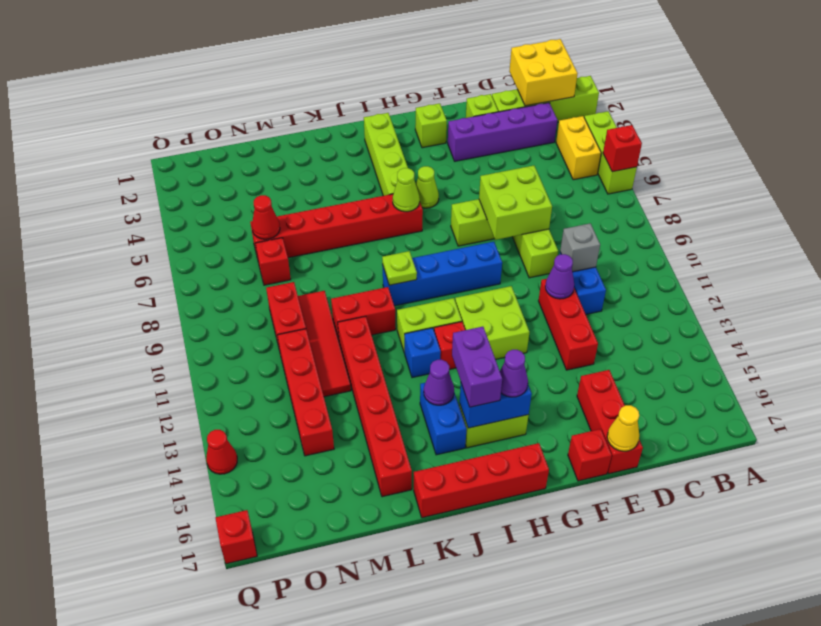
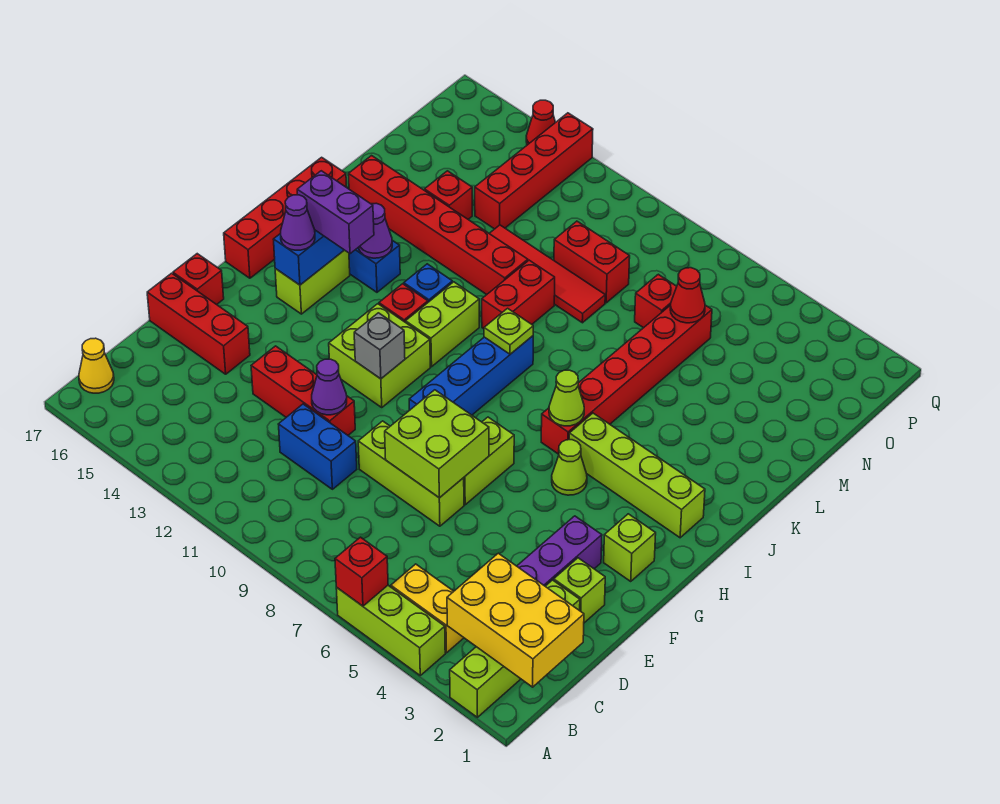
yellow 2x2 brick [509,39,578,106] -> yellow 2x3 brick [447,553,584,687]
grey 1x1 brick [560,223,600,272] -> grey 1x1 brick moved to [354,313,405,379]
yellow 1x1 cone [607,405,639,451] -> yellow 1x1 cone moved to [79,338,114,393]
red 1x4 brick [278,329,334,456] -> red 1x4 brick turned to [475,113,593,229]
red 1x1 brick [216,510,257,564] -> red 1x1 brick moved to [424,171,472,219]

